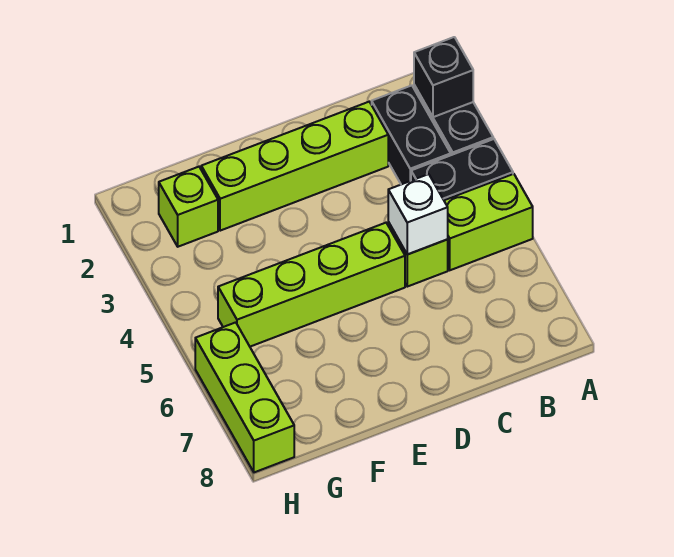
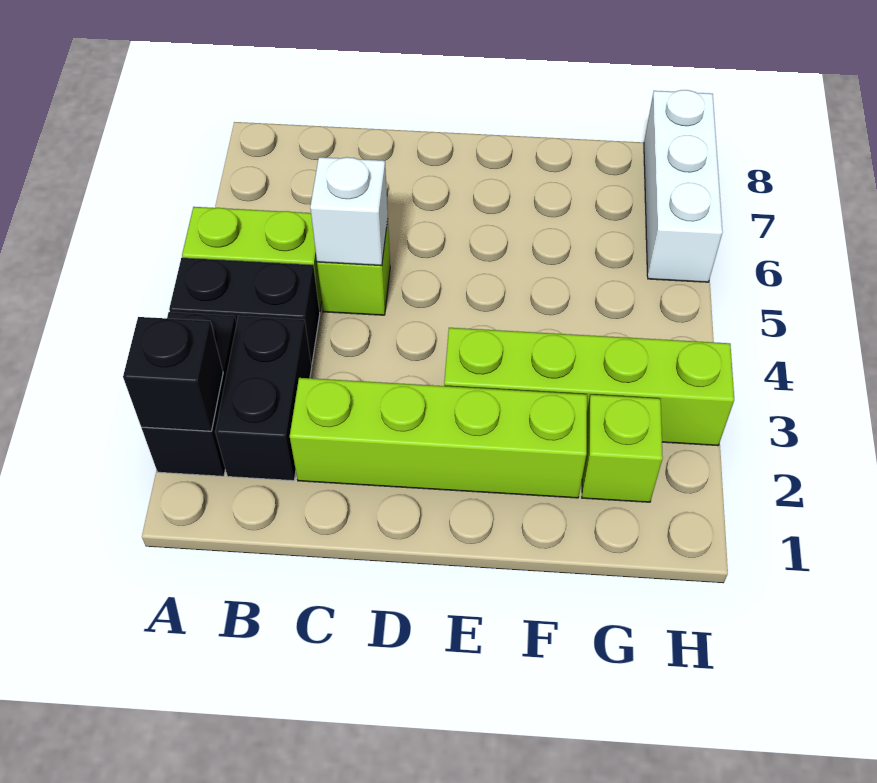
lime 1x4 brick [218,223,405,347] -> lime 1x4 brick moved to [444,328,734,446]
lime 1x3 brick [195,322,294,472] -> white 1x3 brick [644,90,723,282]

